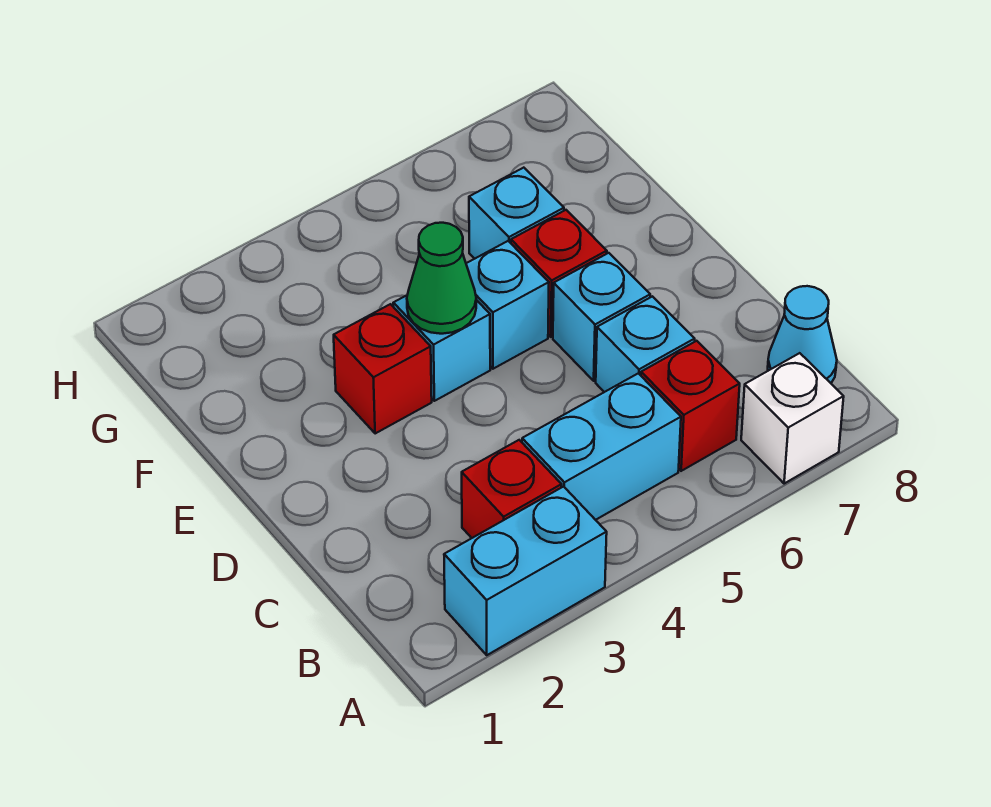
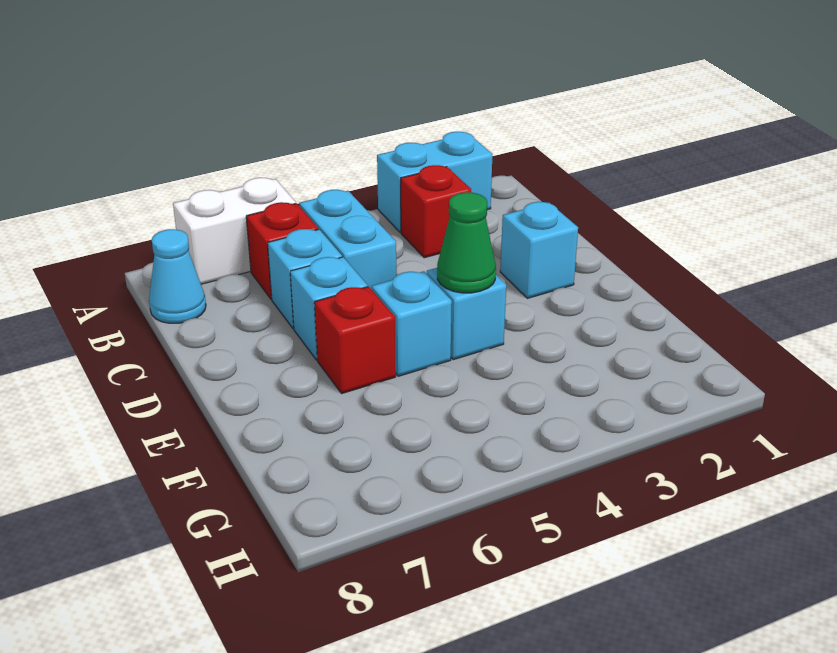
white 1x1 brick [741,353,844,484] -> white 1x2 brick [173,178,296,284]
cyan 1x2 brick [522,373,681,520] -> cyan 1x2 brick turned to [299,190,396,289]
red 1x1 brick [334,304,432,433] -> none
cyan 1x1 brick [469,168,564,259] -> cyan 1x1 brick moved to [500,202,578,298]

